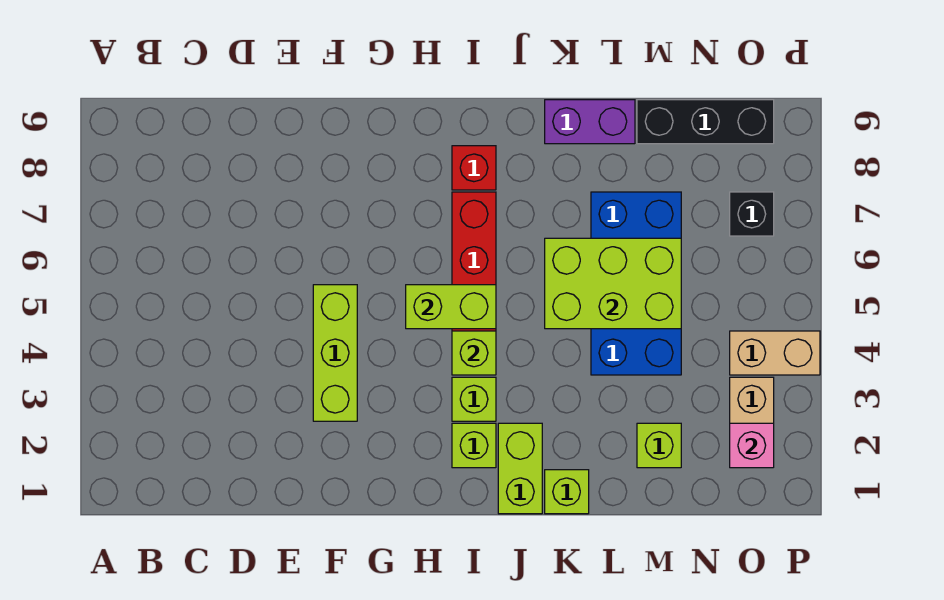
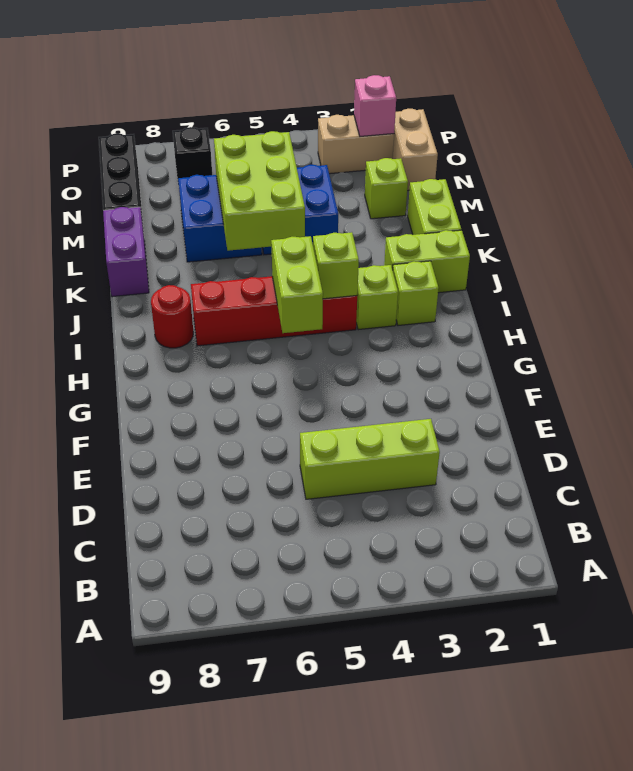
lime 1x3 brick [313,285,357,421] -> lime 1x3 brick moved to [300,419,440,499]
red 1x1 brick [452,146,496,190] -> red 1x1 round brick [151,285,193,348]
lime 1x1 brick [545,470,589,514] -> lime 1x2 brick [408,179,461,235]
tan 1x2 brick [730,331,820,375] -> tan 1x2 brick moved to [393,109,438,191]

